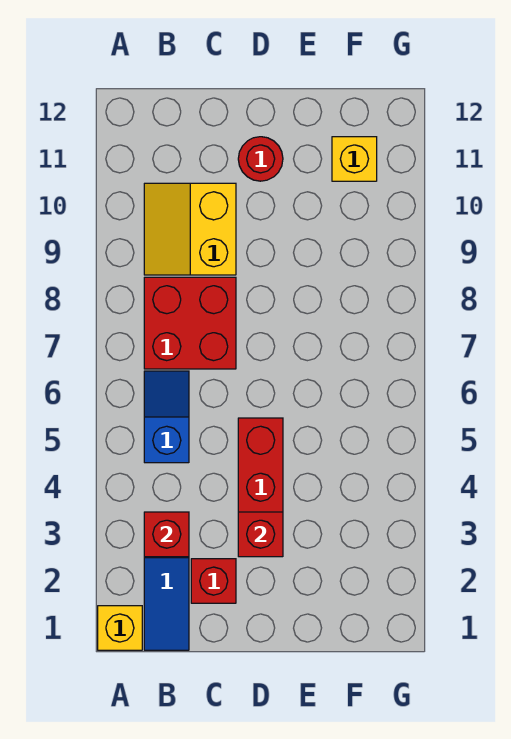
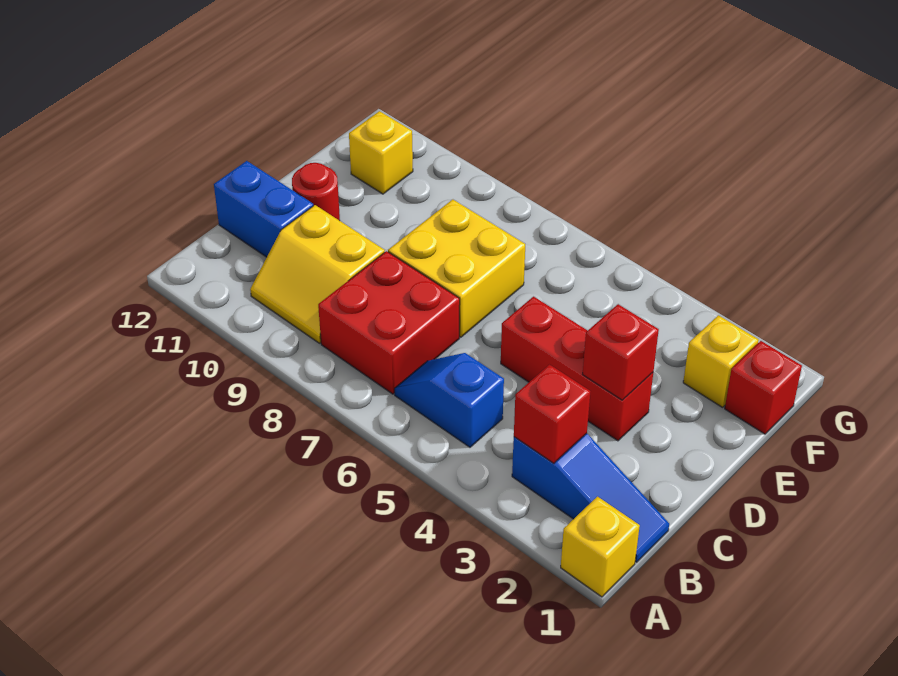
red 1x1 brick [191,559,236,603] -> red 1x1 brick moved to [725,341,802,434]
none -> blue 1x2 brick [214,161,313,257]
none -> yellow 2x2 brick [388,199,525,337]
none -> yellow 1x1 brick [683,315,759,407]

